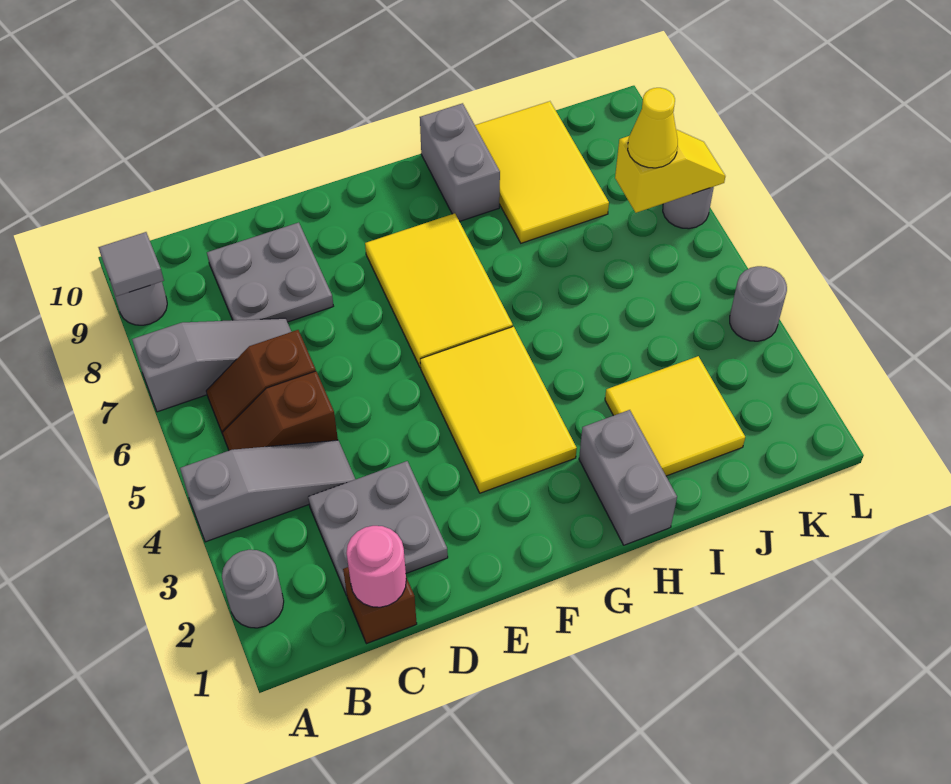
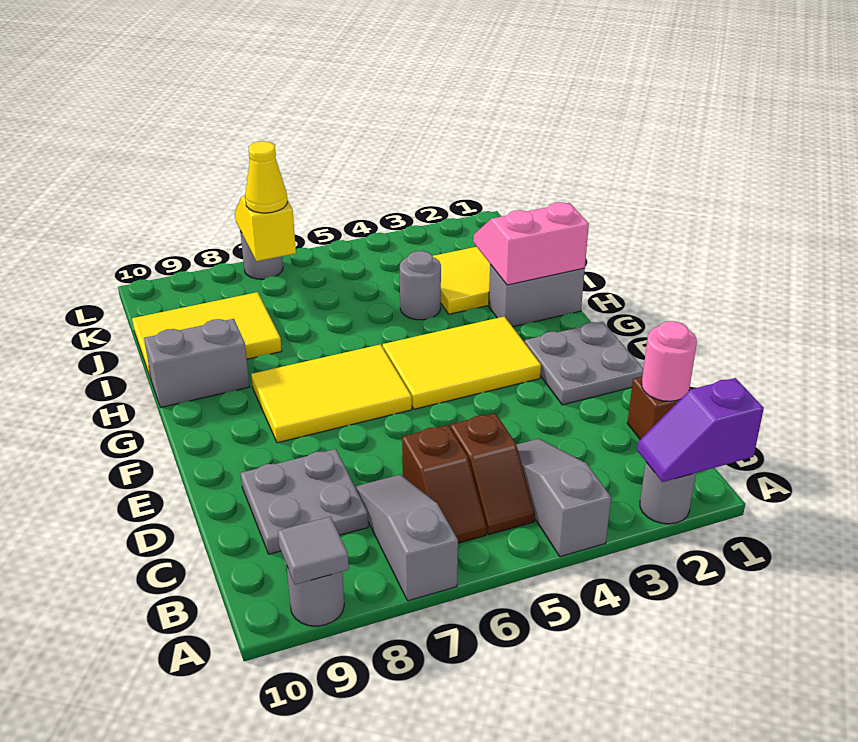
none -> purple 1x2 slope [637,378,764,482]
grey 2x2 plate [308,461,448,596] -> grey 2x2 plate moved to [525,322,643,405]
none -> pink 2x2 slope [473,202,589,285]
grey 1x1 round brick [730,266,787,341] -> grey 1x1 round brick moved to [400,251,441,320]

